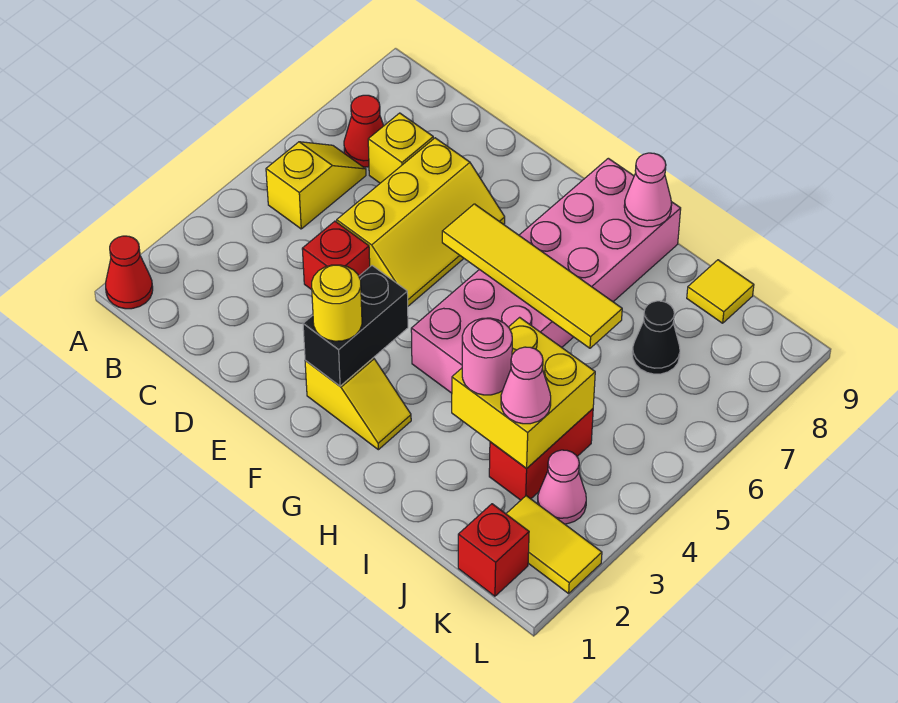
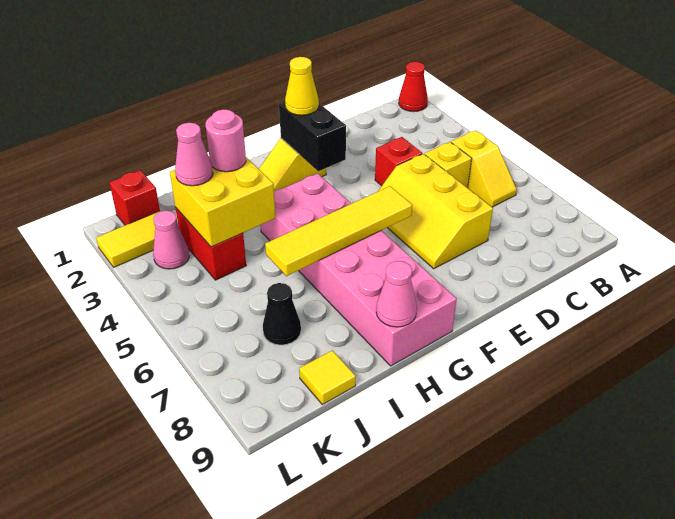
red 1x1 cone [344,95,384,167] -> none
yellow 1x1 brick [368,113,433,183] -> yellow 1x1 brick moved to [425,142,472,188]
yellow 1x1 round brick [312,265,362,341] -> yellow 1x1 cone [285,57,319,115]

